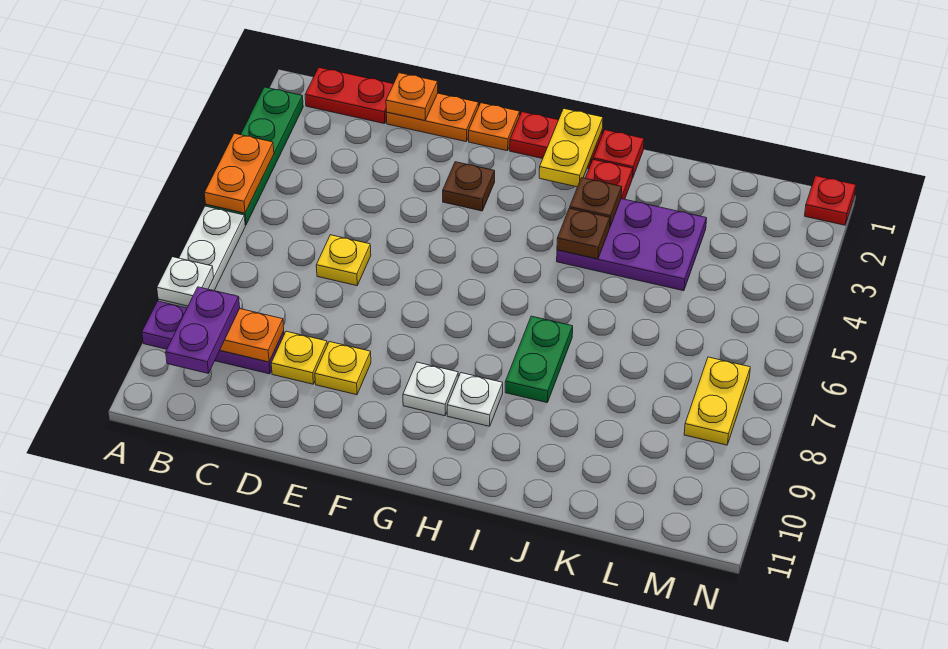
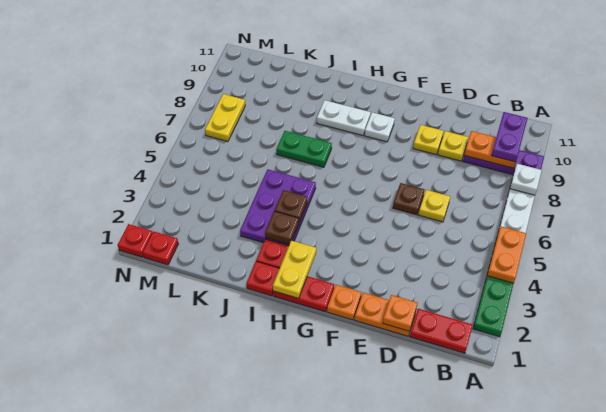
brown 1x1 plate [443,162,495,211] -> brown 1x1 plate moved to [393,183,424,215]
white 1x1 plate [447,373,503,426] -> white 1x2 plate [317,100,371,135]
purple 2x3 plate [557,199,707,291] -> purple 2x3 plate turned to [240,169,316,246]
green 1x2 plate [505,316,573,403] -> green 1x2 plate turned to [277,131,332,167]
none -> red 1x1 plate [143,231,178,265]

